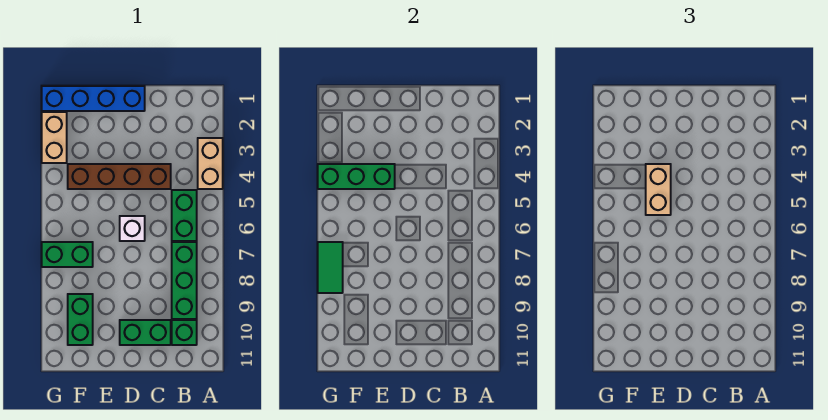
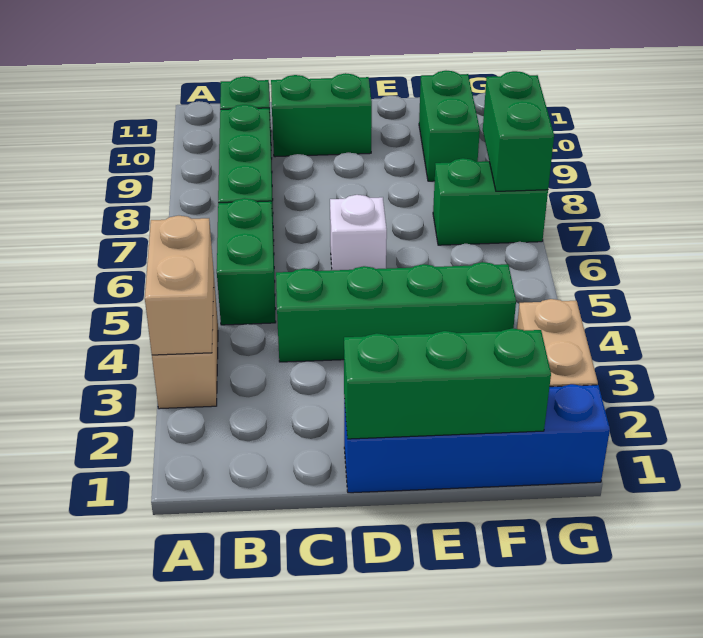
brown 1x4 brick [68,164,171,189] -> green 1x4 brick [276,262,516,362]
green 1x3 brick [318,164,395,189] -> green 1x3 brick moved to [344,328,551,439]
tan 1x2 brick [646,164,671,215] -> tan 1x2 brick moved to [145,216,214,355]
green 1x2 tile [318,242,343,293] -> green 1x2 brick [483,71,554,191]

